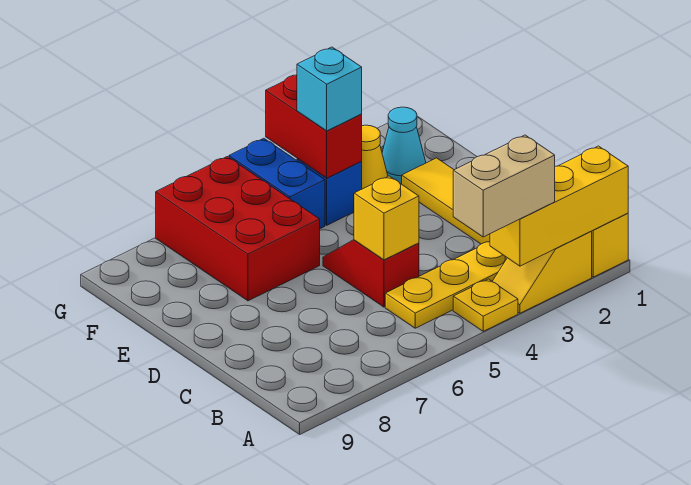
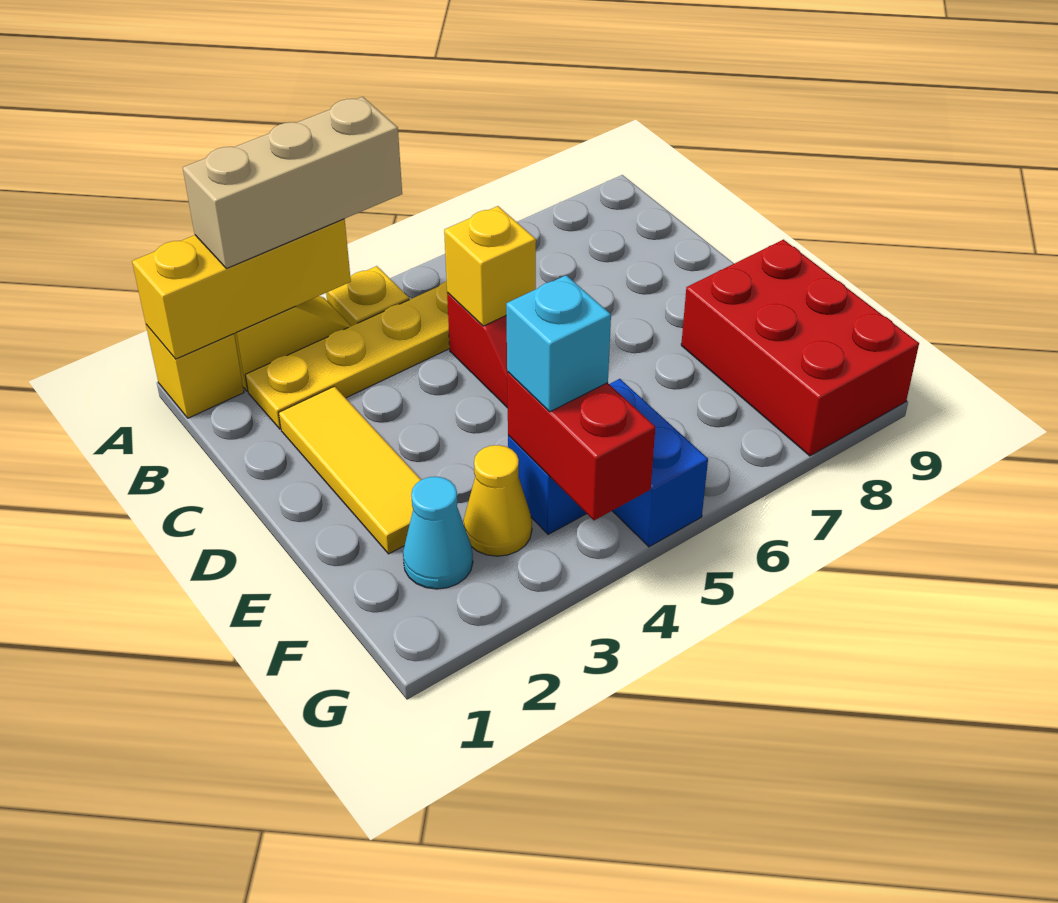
tan 1x2 brick [453,135,555,237] -> tan 1x3 brick [183,97,402,269]
red 2x3 brick [156,157,320,301] -> red 2x3 brick moved to [681,240,919,456]

